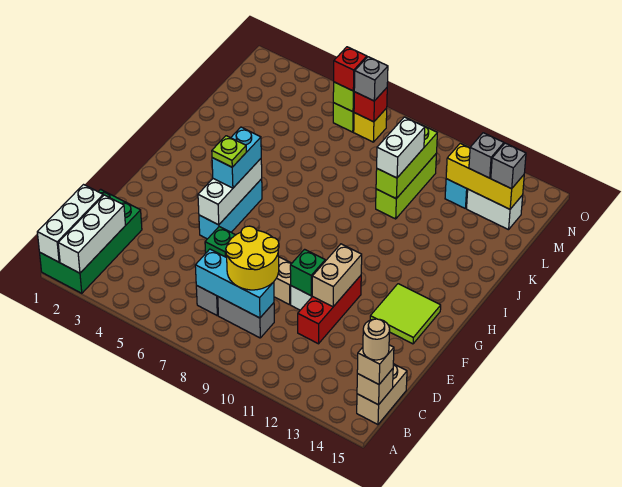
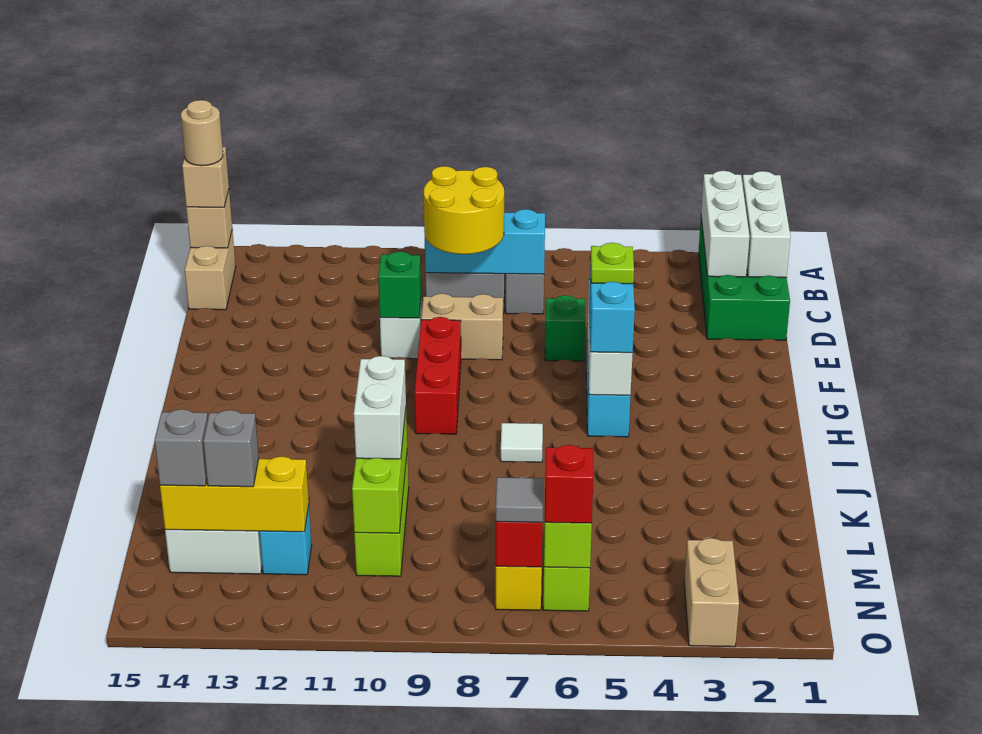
red 1x3 brick [298,276,361,344] -> red 1x3 brick moved to [415,317,461,434]
tan 1x2 brick [312,244,362,307] -> tan 1x2 brick moved to [684,538,739,647]
lime 2x2 tile [370,284,441,344] -> none
none -> white 1x1 tile [501,423,543,462]
grey 1x1 brick [354,57,388,101] -> grey 1x1 tile [496,477,543,522]

